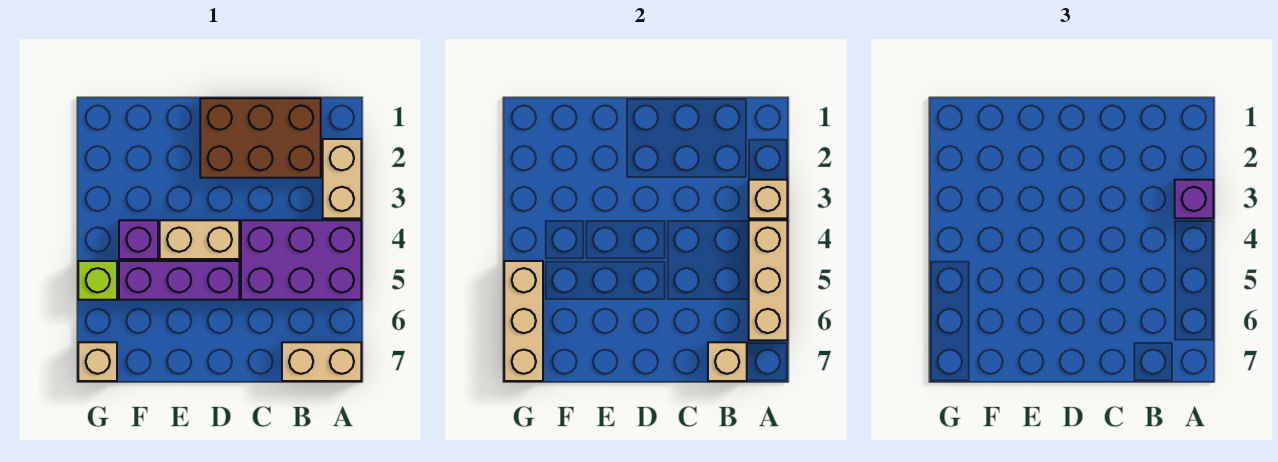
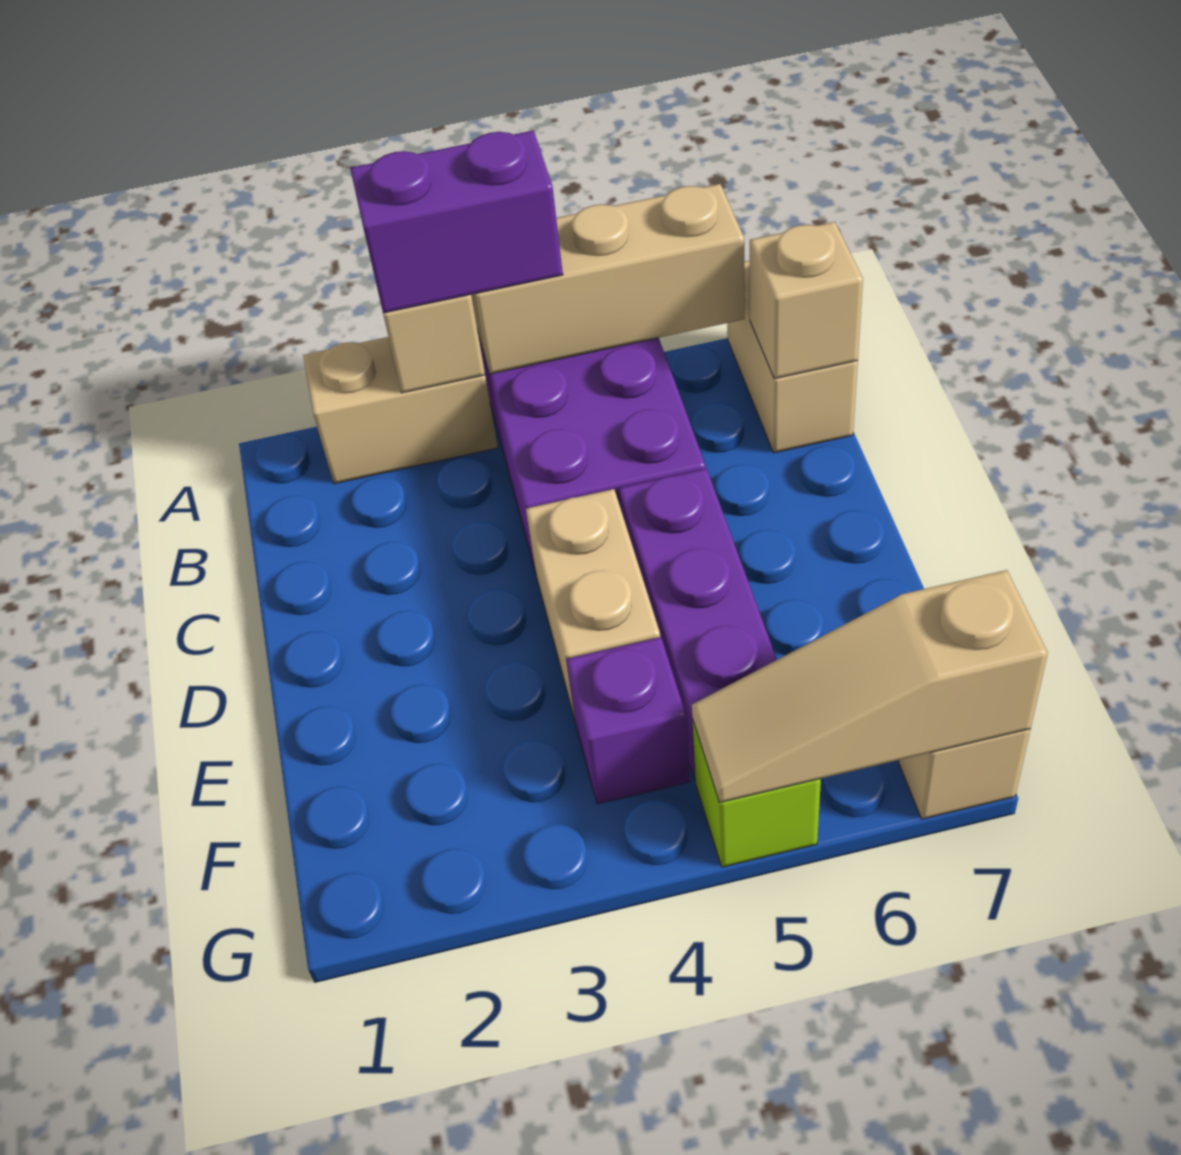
purple 1x1 brick [1175,180,1213,218] -> purple 1x2 brick [350,130,563,313]
brown 2x3 brick [200,98,321,178] -> none
tan 1x3 brick [504,261,543,381] -> tan 1x3 slope [692,570,1048,803]

